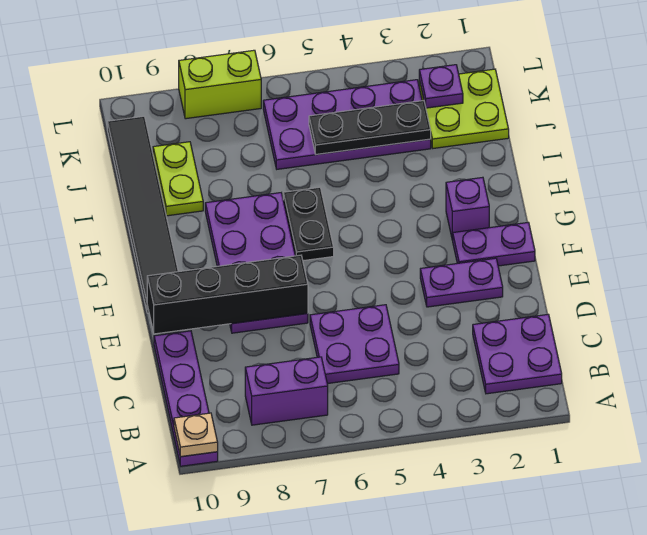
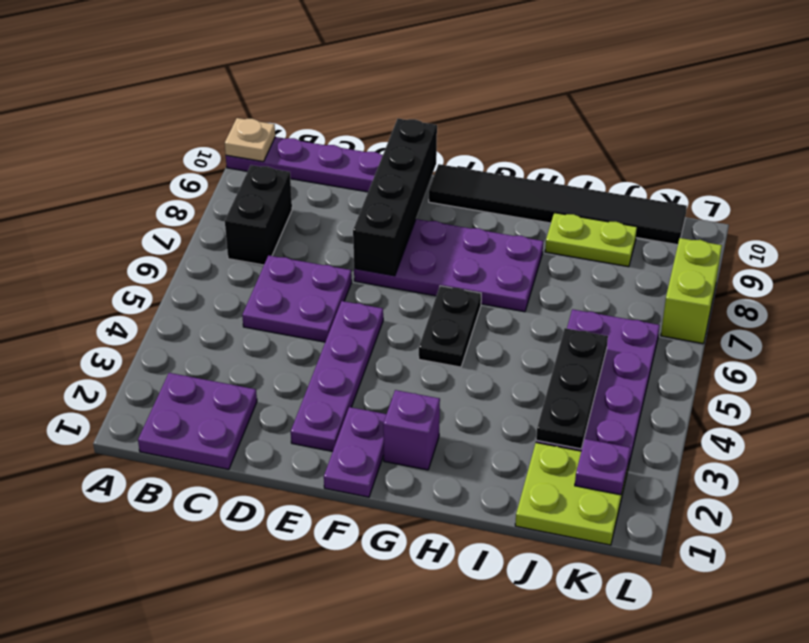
purple 1x2 brick [245,357,328,425] -> black 1x2 brick [225,165,292,265]
purple 1x2 plate [420,258,503,307] -> purple 1x4 plate [291,301,383,451]
black 1x2 plate [283,187,334,261] -> black 1x2 plate turned to [419,286,481,367]

